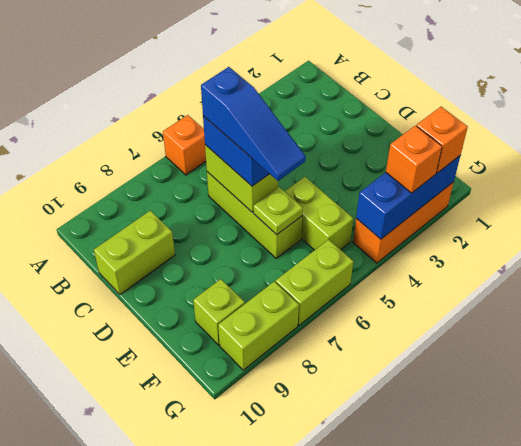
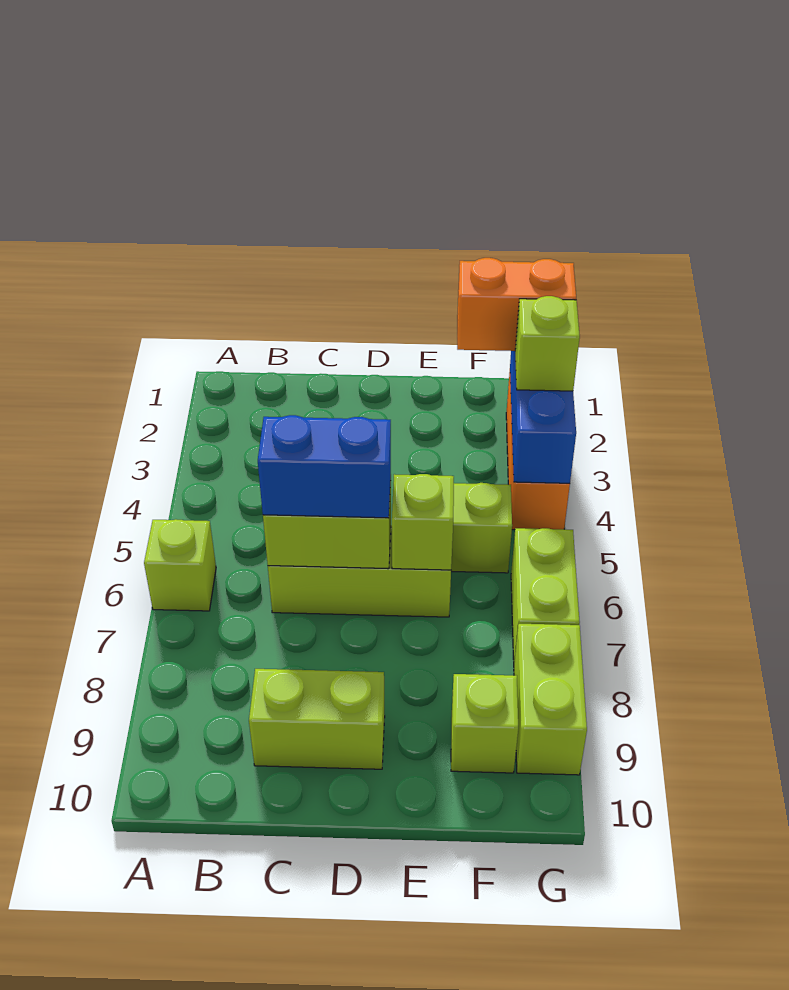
orange 1x1 brick [163,115,206,175] -> lime 1x1 brick [144,519,216,611]
blue 1x3 slope [201,67,306,181] -> none
lime 1x2 brick [94,211,175,295] -> lime 1x2 brick turned to [249,669,385,769]
lime 1x1 plate [253,187,303,235] -> lime 1x1 brick [392,474,454,570]
orange 1x1 brick [416,107,468,173] -> orange 1x2 brick [457,258,576,351]
orange 1x1 brick [386,126,442,193] -> lime 1x1 brick [515,296,580,391]

